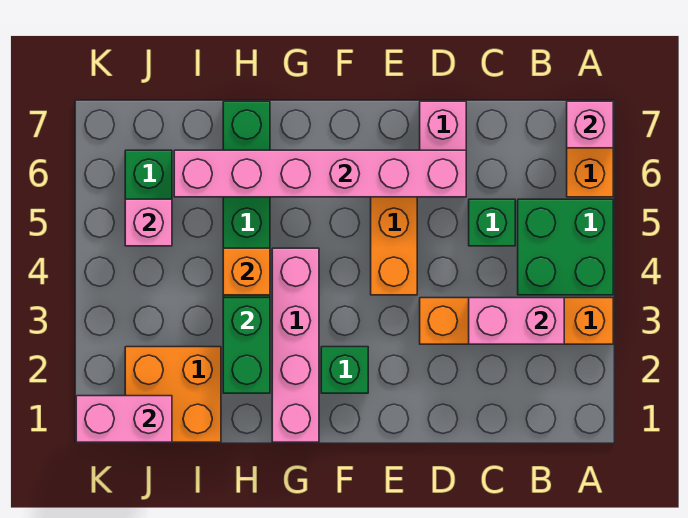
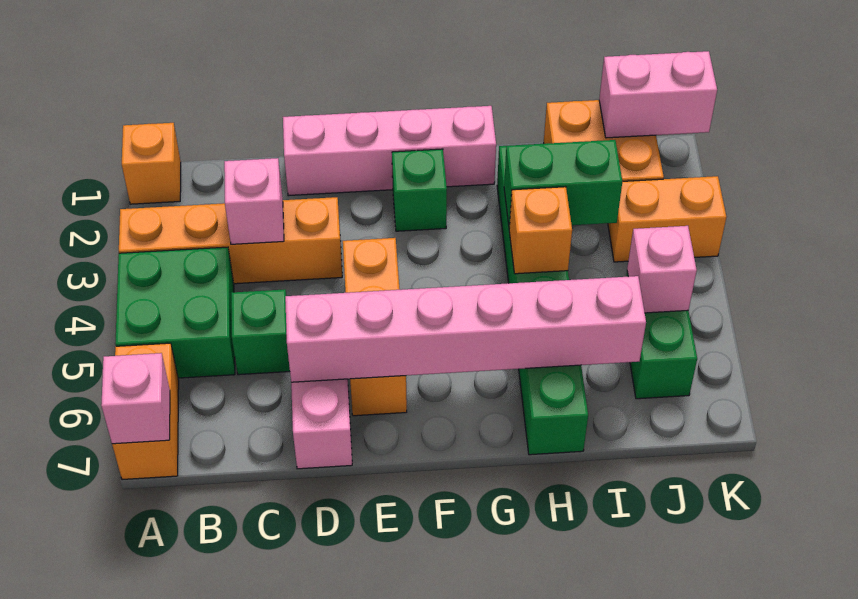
none -> orange 1x1 brick [122,123,181,204]
pink 1x2 brick [469,298,564,344] -> pink 1x1 brick [224,158,284,244]
pink 1x4 brick [272,248,319,442] -> pink 1x4 brick turned to [283,106,496,196]
green 1x2 brick [223,298,270,393] -> green 1x2 brick turned to [504,140,623,228]
none -> orange 1x2 brick [608,176,726,262]

